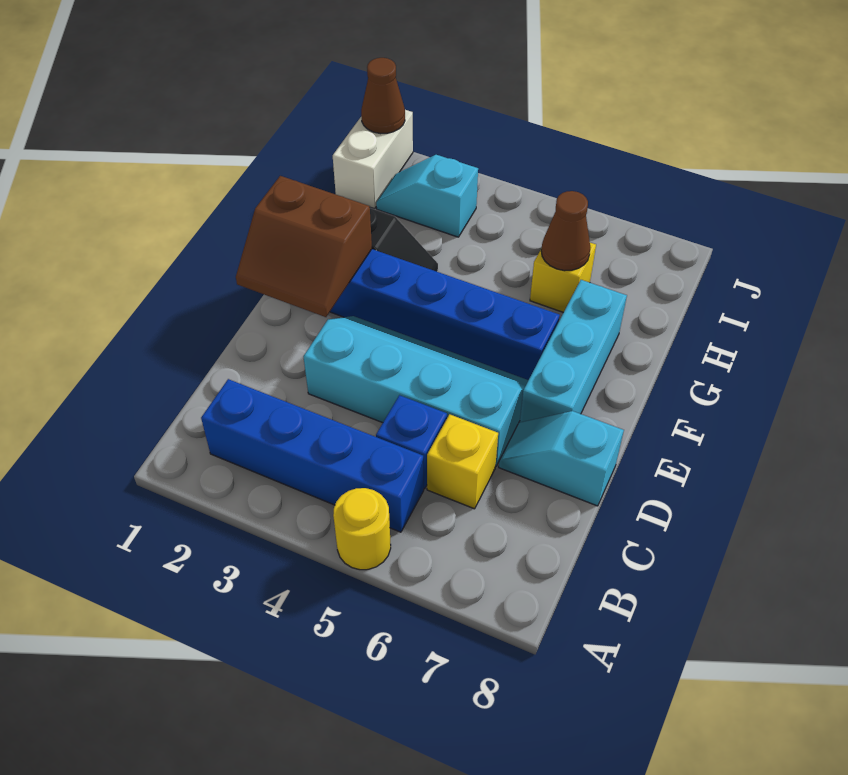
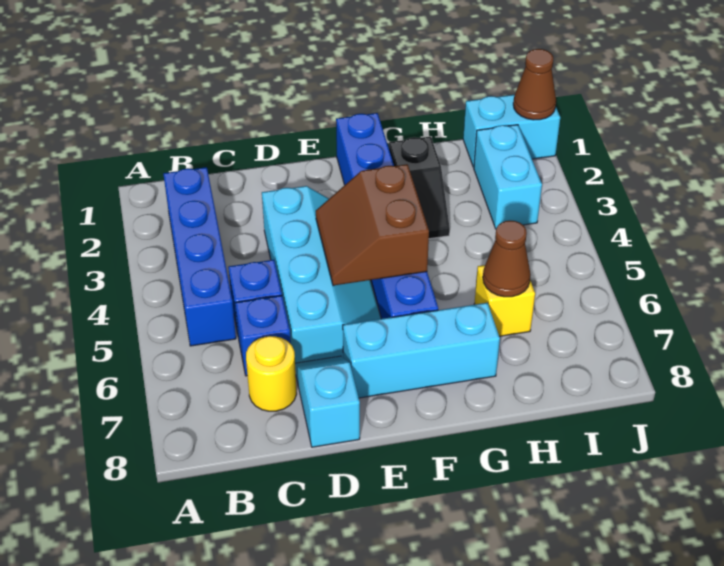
yellow 1x1 round brick [333,488,391,570] -> yellow 1x1 round brick moved to [246,336,297,411]
yellow 1x1 brick [427,414,498,509] -> blue 1x1 brick [235,296,291,376]
brown 2x2 slope [236,176,372,317] -> brown 2x2 slope moved to [316,164,429,286]
white 1x2 brick [333,110,413,209] -> cyan 1x2 brick [463,95,560,167]
cyan 1x2 slope [376,155,478,237] -> cyan 1x2 brick [474,125,542,229]

